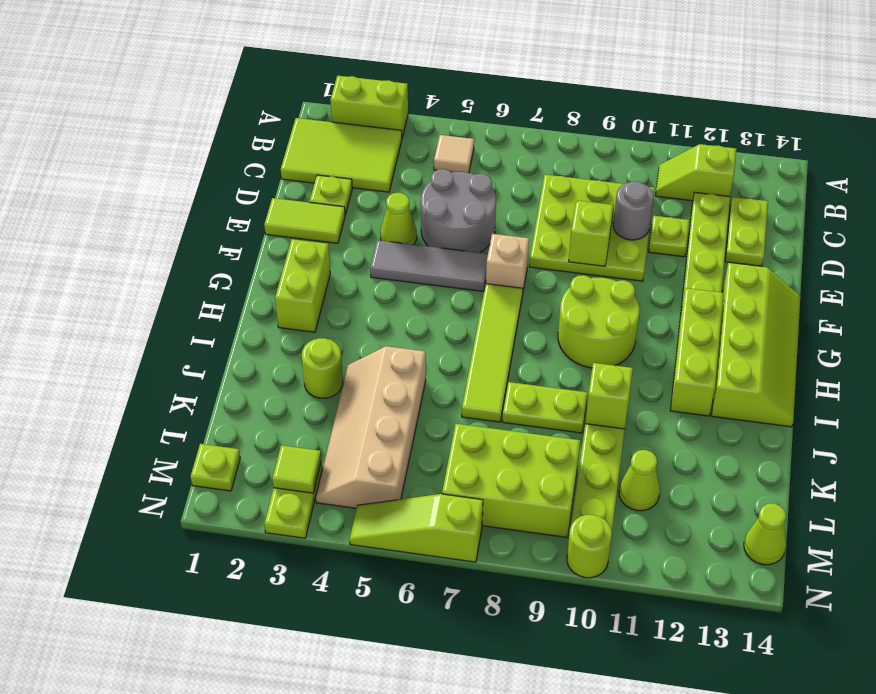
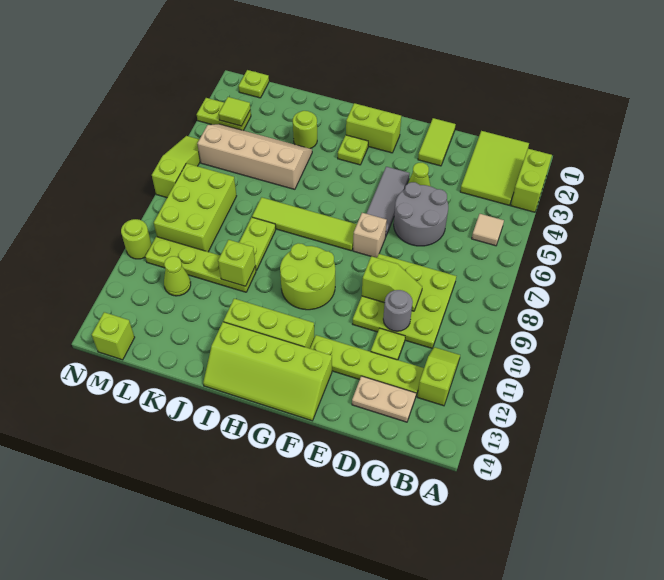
lime 1x2 plate [725,197,768,266] -> tan 1x2 plate [352,376,416,422]
lime 1x1 plate [310,175,352,215] -> lime 1x1 plate moved to [338,135,368,165]
lime 1x1 cone [744,503,786,565] -> lime 1x1 brick [92,312,135,360]

